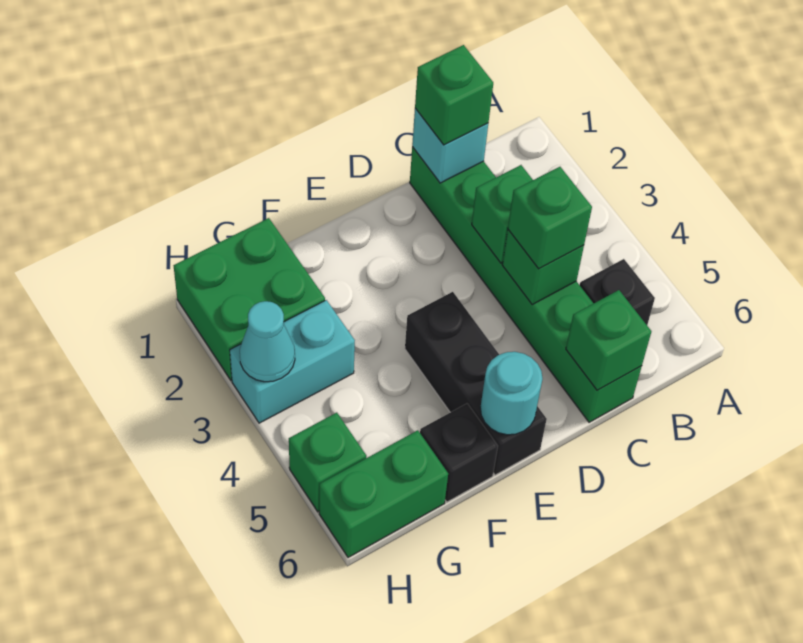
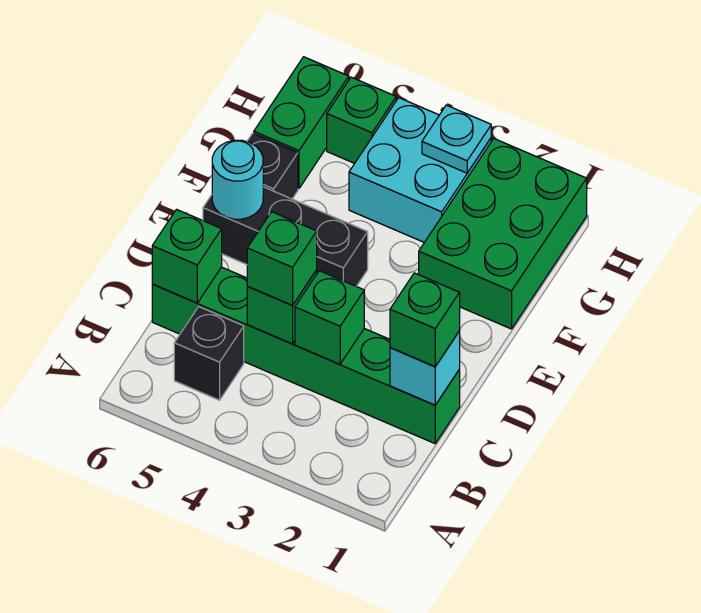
green 2x2 brick [174,218,325,380] -> green 2x3 brick [419,139,587,329]
cyan 1x2 brick [230,300,355,423] -> cyan 2x2 brick [349,98,491,242]
cyan 1x1 cone [240,301,295,382] -> cyan 1x1 plate [422,105,491,173]

